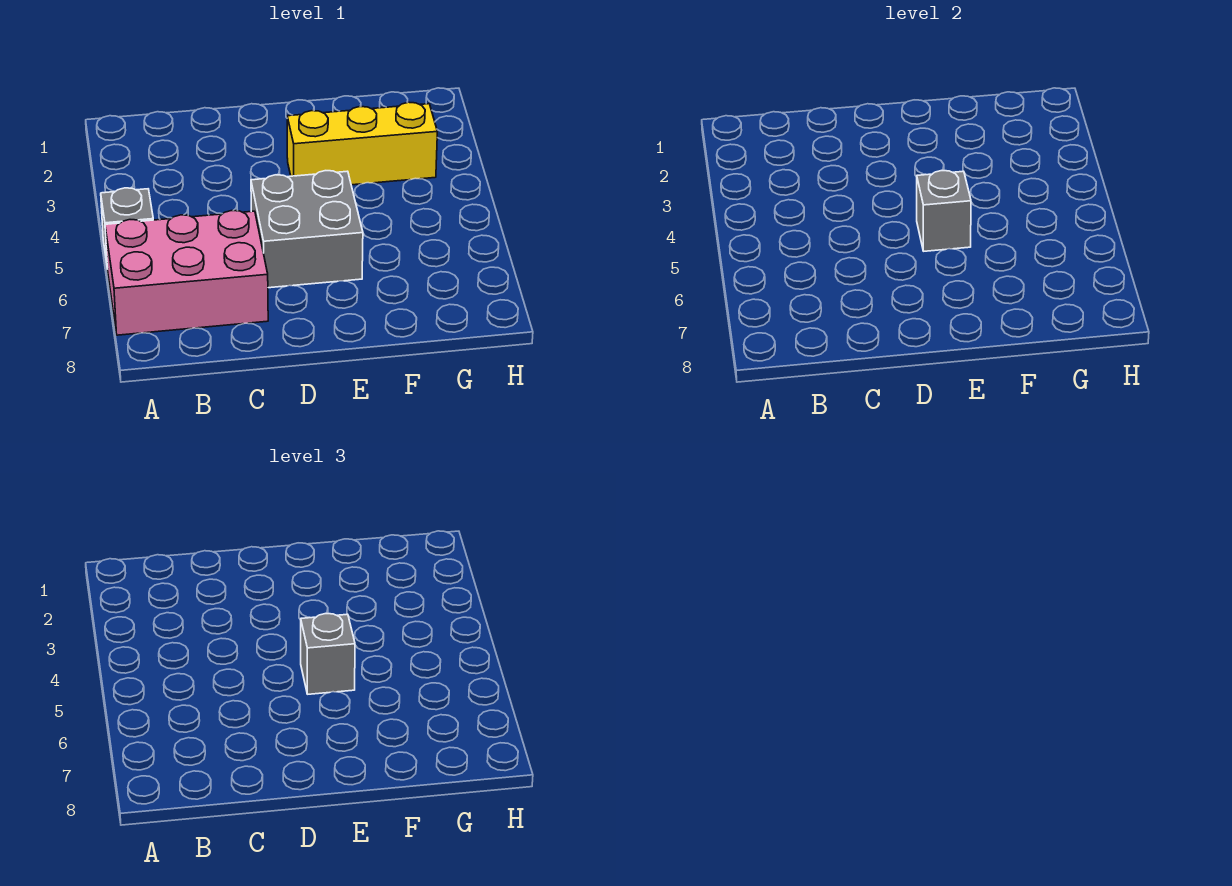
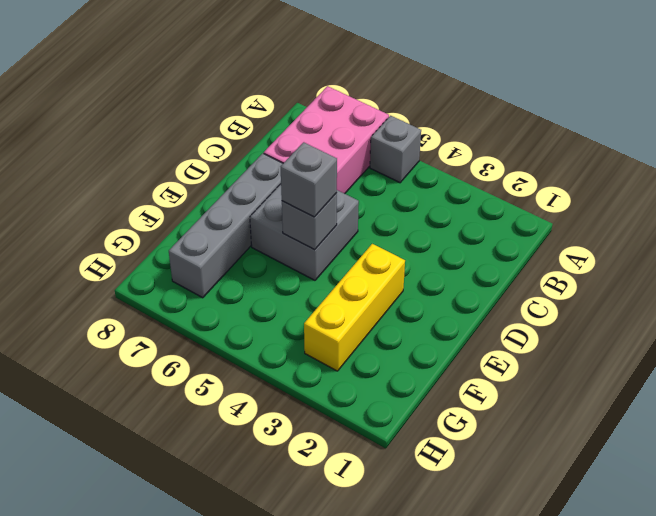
none -> grey 1x4 brick [169,153,283,298]

